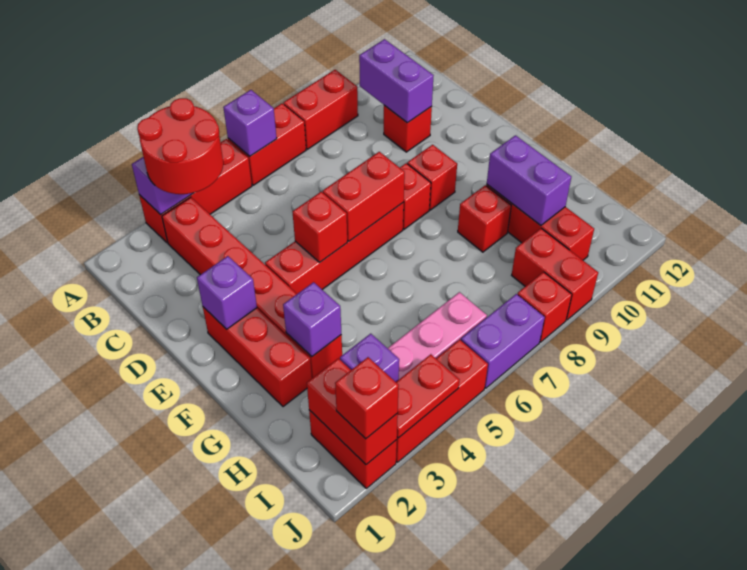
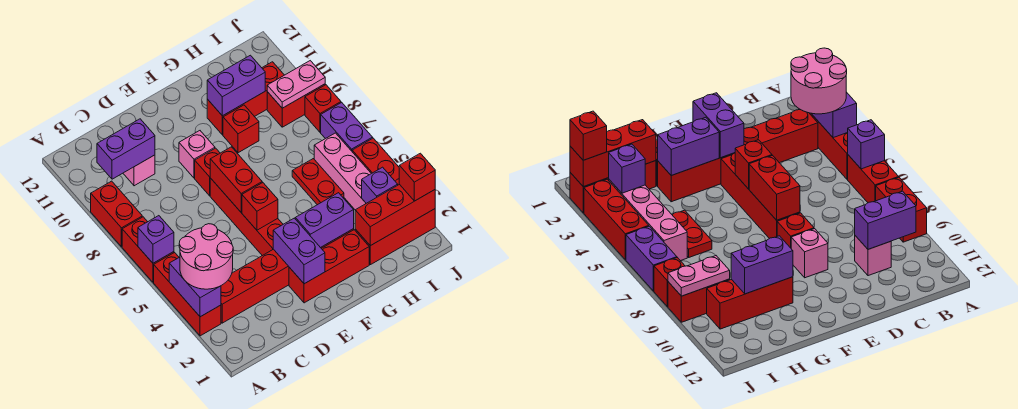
red 2x2 round brick [137,98,223,194] -> pink 2x2 round brick [179,224,233,289]
red 1x1 brick [384,105,432,152] -> pink 1x1 brick [123,155,155,186]
purple 1x1 brick [197,256,257,329] -> purple 1x2 brick [273,218,325,284]
red 1x1 brick [407,145,457,210] -> pink 1x1 brick [179,131,215,178]
purple 1x1 brick [283,282,341,356] -> purple 1x2 brick [295,193,354,248]
red 1x2 brick [309,410,397,488] -> red 1x3 brick [355,209,435,265]
red 1x2 brick [307,358,398,465] -> red 1x3 brick [355,184,435,246]
none -> pink 1x2 plate [267,61,325,108]
red 1x2 plate [396,354,459,438] -> red 1x2 plate moved to [292,159,344,205]

